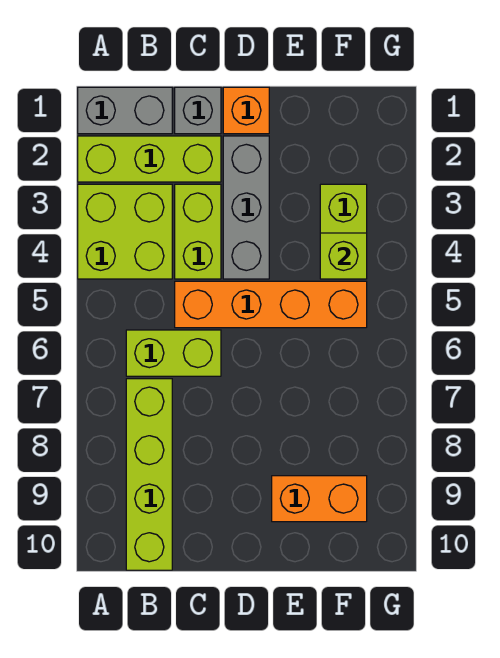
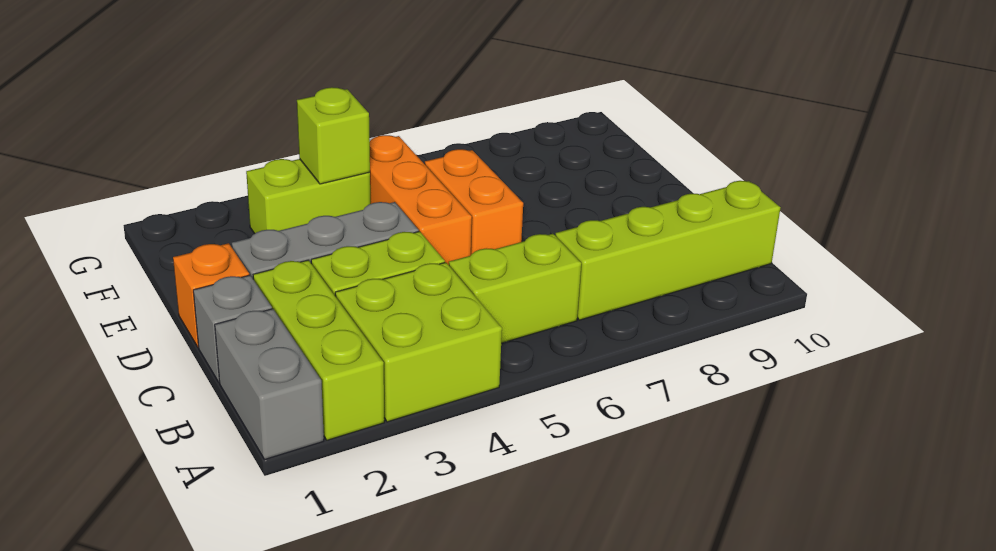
lime 1x2 brick [126,330,221,376] -> lime 1x2 brick turned to [449,234,581,343]
orange 1x4 brick [175,281,367,328] -> orange 1x3 brick [370,135,472,265]
orange 1x2 brick [272,476,367,522] -> orange 1x2 brick moved to [425,149,523,254]

